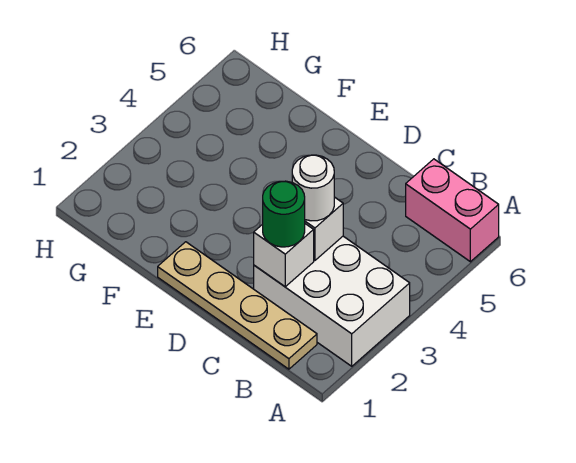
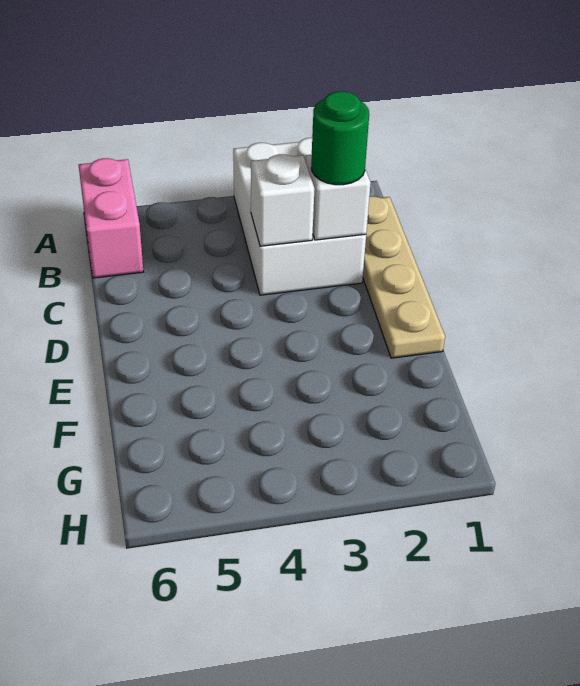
white 1x1 round brick [292,155,334,221] -> none

